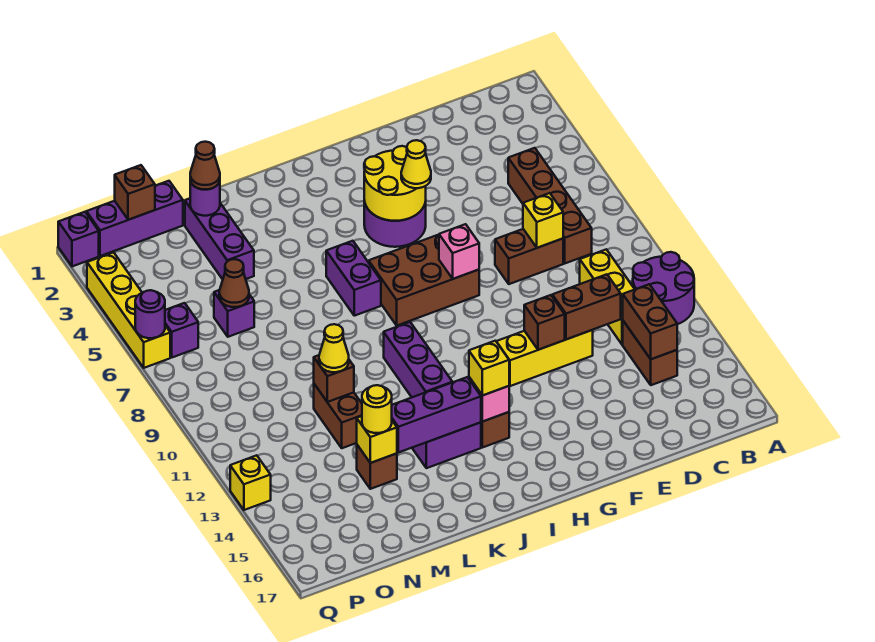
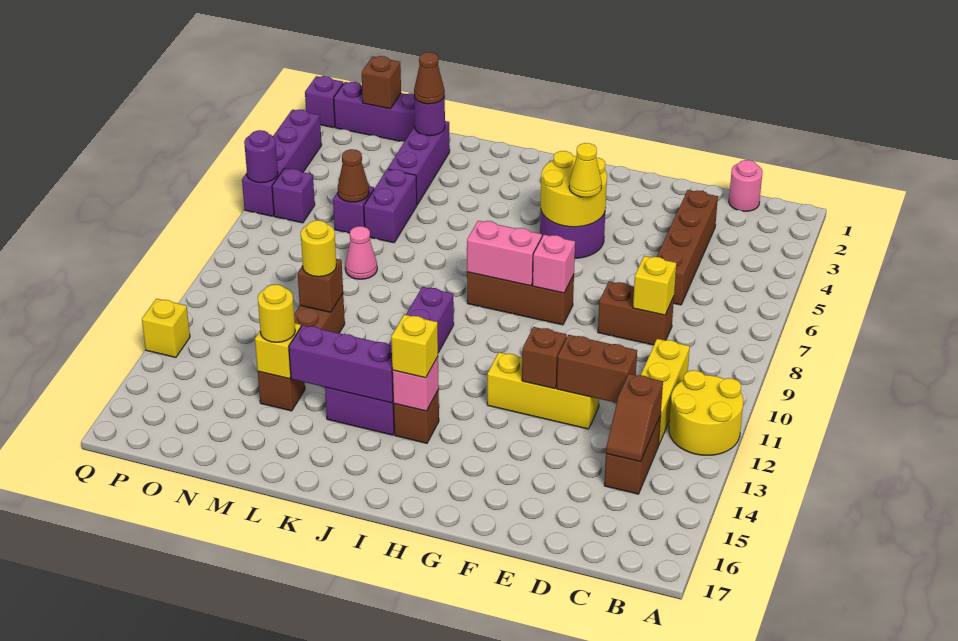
purple 2x2 round brick [633,252,694,324] -> yellow 2x2 round brick [669,370,743,455]
none -> pink 1x1 round brick [729,160,763,211]
brown 1x4 brick [508,148,592,263] -> brown 1x4 brick moved to [657,190,718,305]
brown 1x2 brick [623,284,677,359] -> brown 1x2 slope [606,374,663,462]
brown 2x3 brick [369,235,479,326] -> brown 1x3 brick [467,272,574,325]
none -> pink 1x2 brick [467,221,542,286]
purple 1x2 brick [326,241,381,316] -> purple 1x2 brick moved to [364,169,417,243]
none -> pink 1x1 cone [345,226,377,279]
yellow 1x1 cone [319,324,349,372] -> yellow 1x1 round brick [301,220,336,277]
yellow 1x4 brick [87,252,170,368] -> purple 1x4 brick [242,110,322,216]

